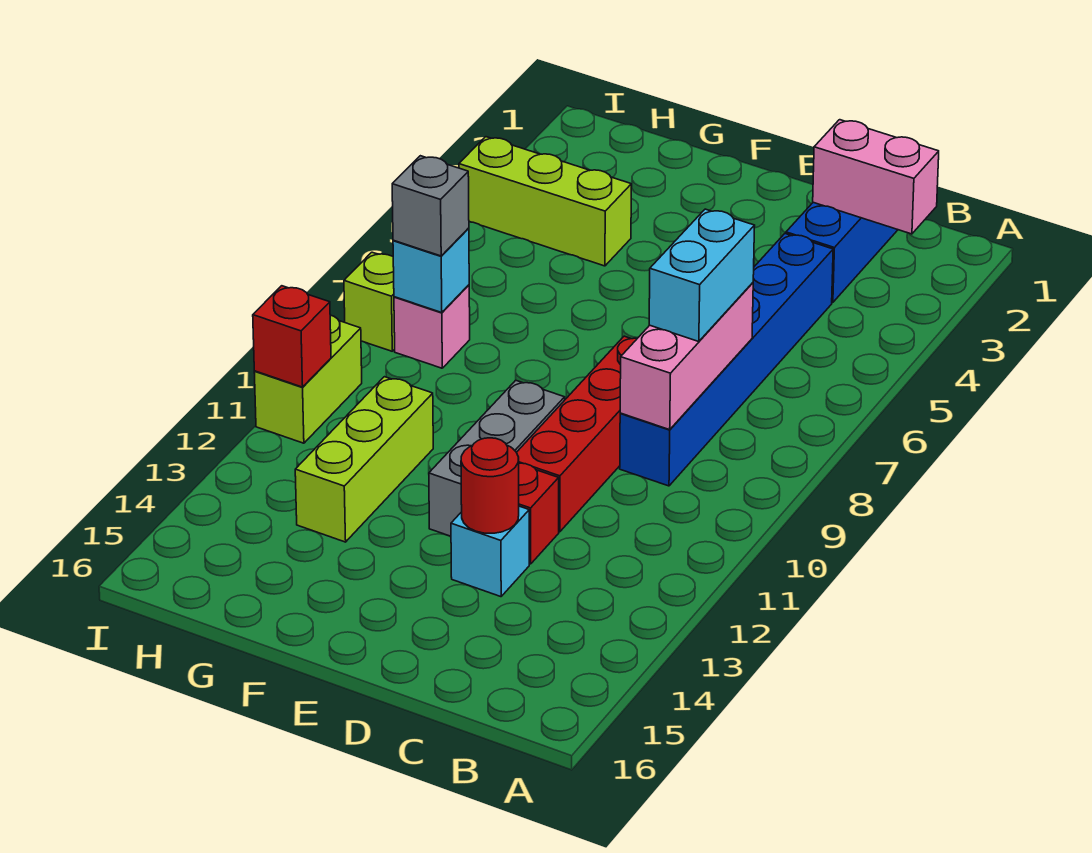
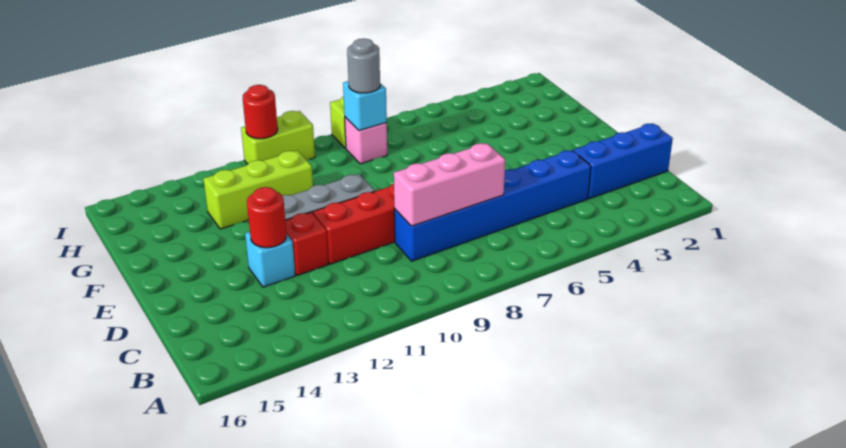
pink 1x2 brick [813,120,939,234] -> none
cyan 1x2 brick [649,209,755,342] -> none
lime 1x3 brick [459,137,631,266] -> none
grey 1x1 brick [392,156,469,256] -> grey 1x1 round brick [347,39,380,93]
red 1x1 brick [253,286,331,387] -> red 1x1 round brick [243,85,278,139]

